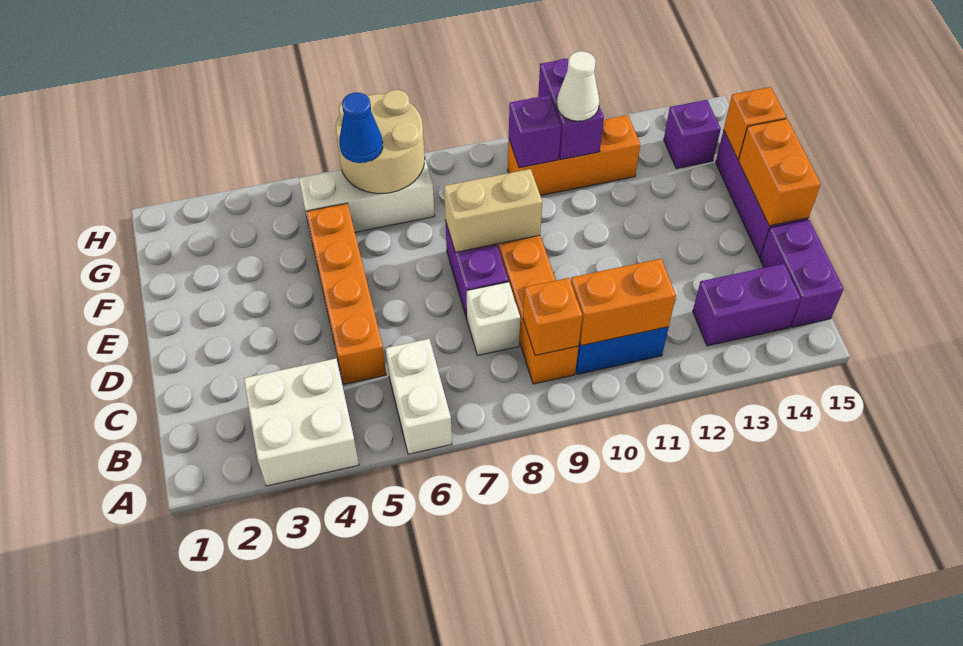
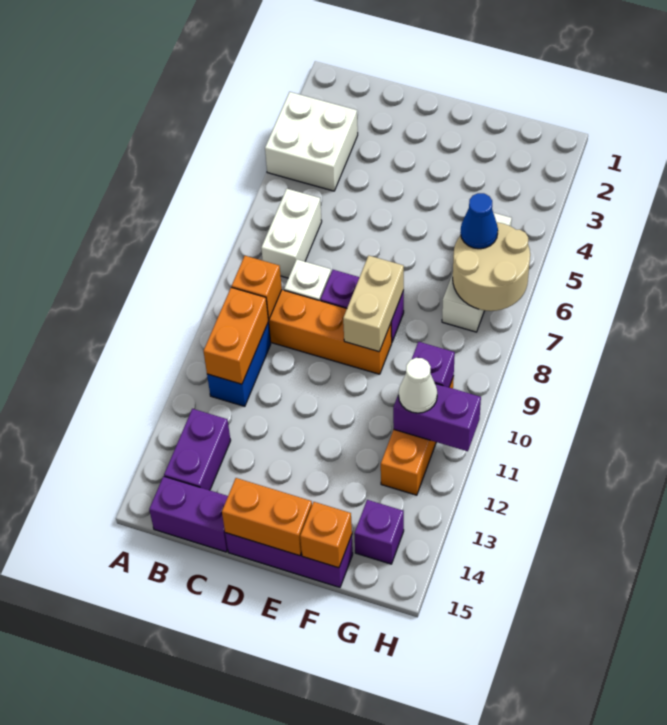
white 1x2 brick [386,339,452,454] -> white 1x2 brick turned to [261,188,322,278]
orange 1x4 brick [306,203,386,384] -> none

